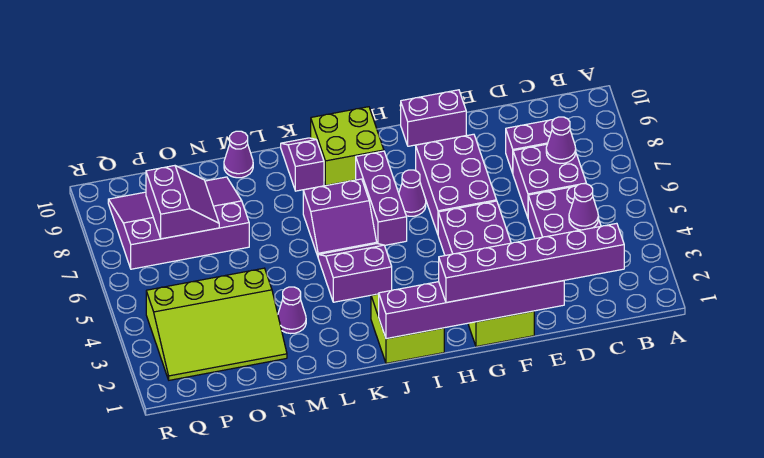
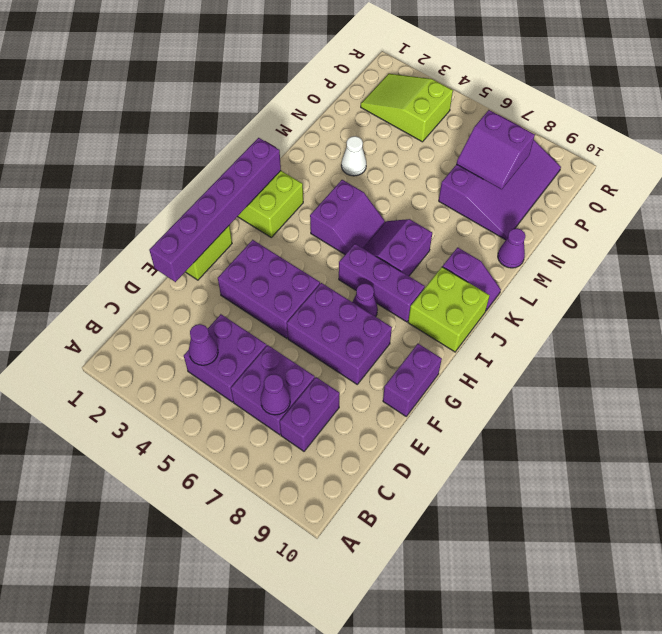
purple 1x6 brick [439,223,624,303] -> none
purple 1x1 cone [278,287,306,334] -> white 1x1 cone [341,136,366,176]
lime 3x4 slope [146,268,287,380] -> lime 2x3 slope [361,74,453,142]

